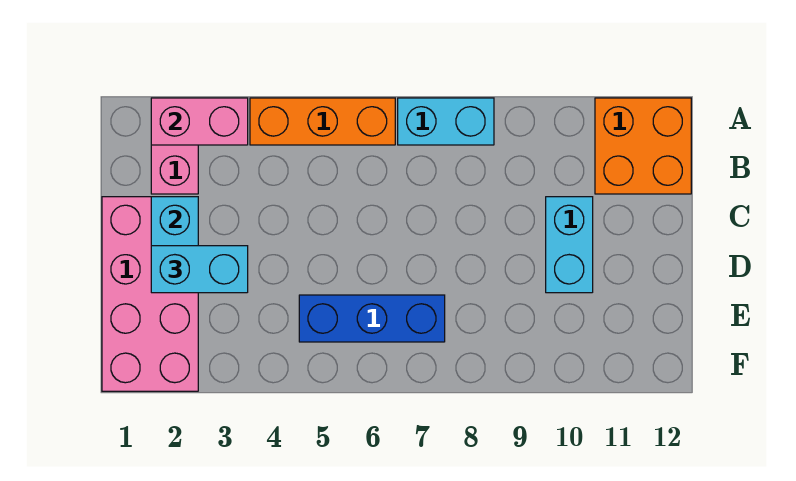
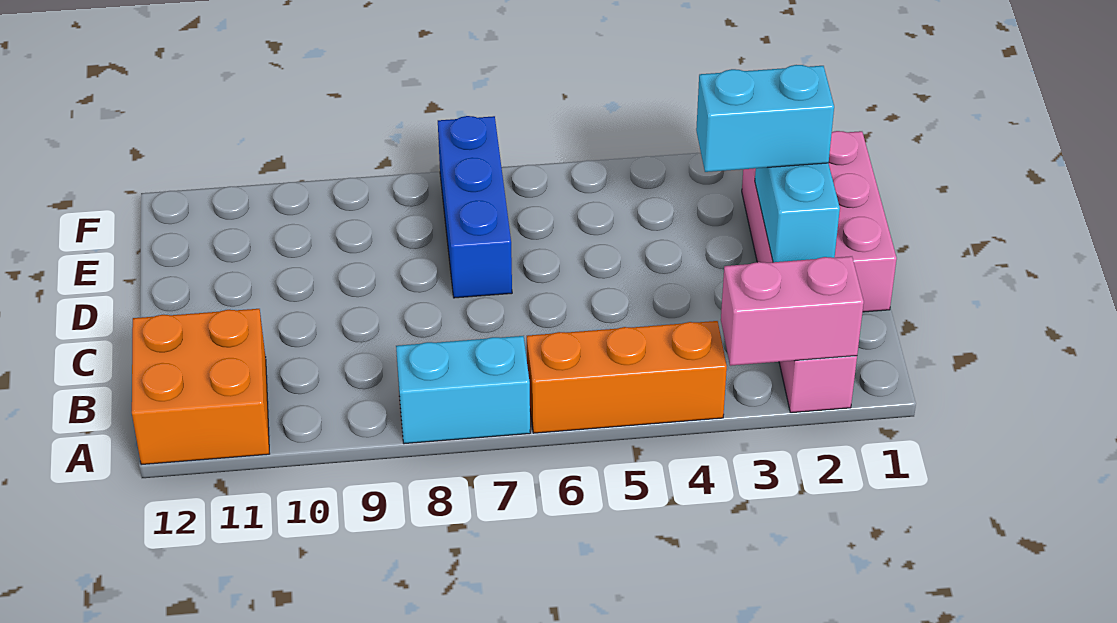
pink 2x4 brick [102,197,198,391] -> pink 2x3 brick [742,131,897,312]
cyan 1x2 brick [546,197,593,293] -> none
blue 1x3 brick [299,295,445,342] -> blue 1x3 brick turned to [438,116,512,298]

